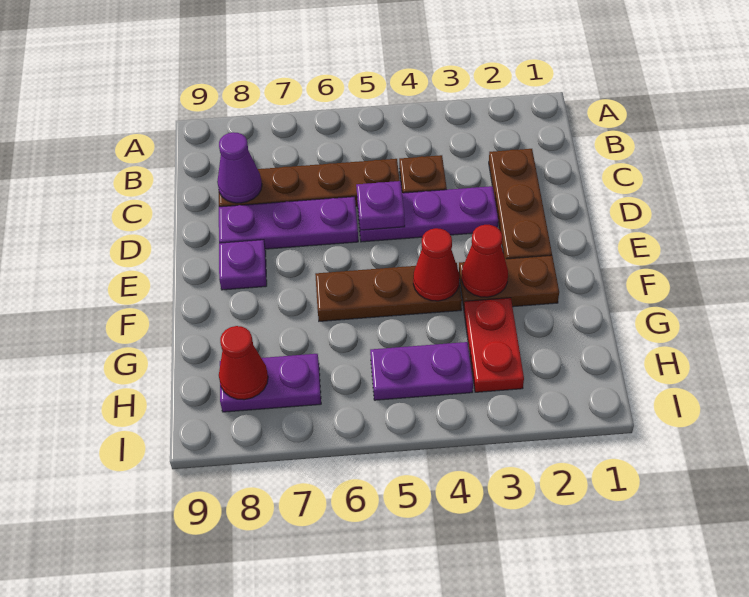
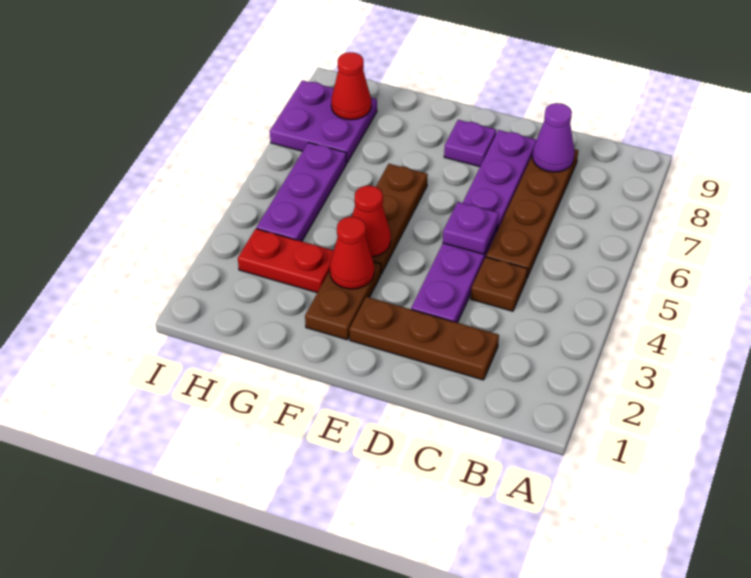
purple 1x2 plate [370,342,473,400] -> purple 1x3 plate [257,142,346,241]
purple 1x2 plate [220,354,321,412] -> purple 2x2 plate [270,80,377,163]

